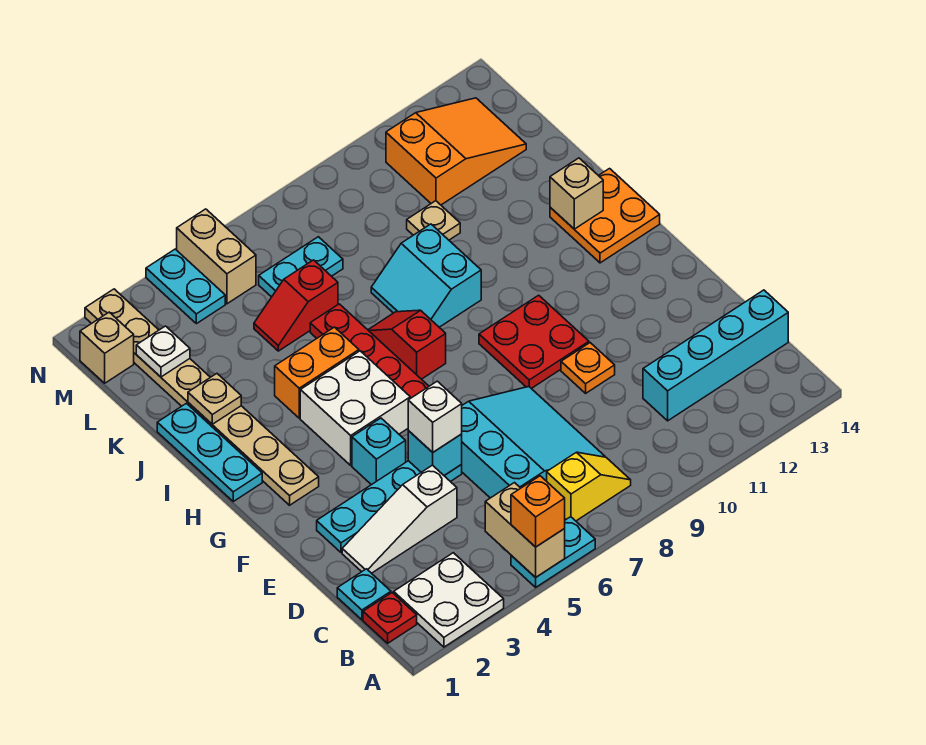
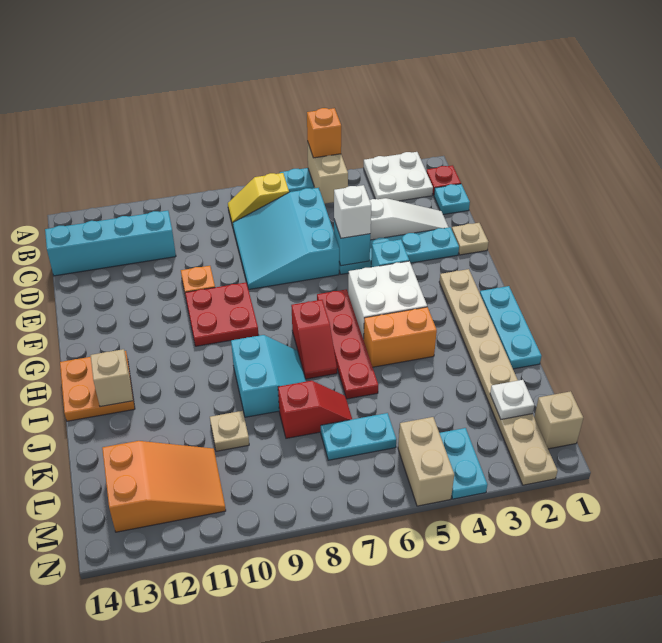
tan 1x1 plate [188,374,241,424] -> tan 1x1 plate moved to [452,223,488,255]
red 1x2 slope [254,260,338,351] -> red 1x2 slope moved to [278,381,352,438]
orange 2x3 slope [386,98,526,205] -> orange 2x3 slope turned to [102,441,226,532]

